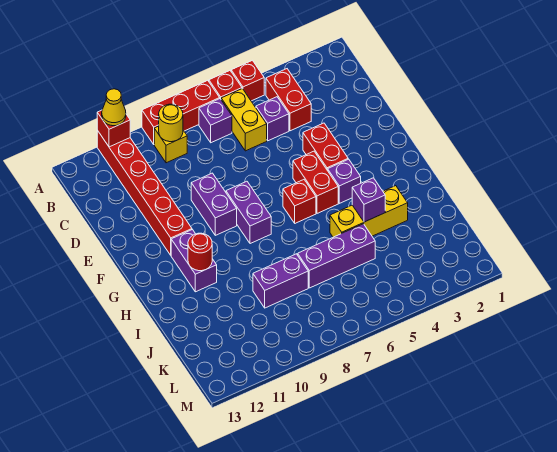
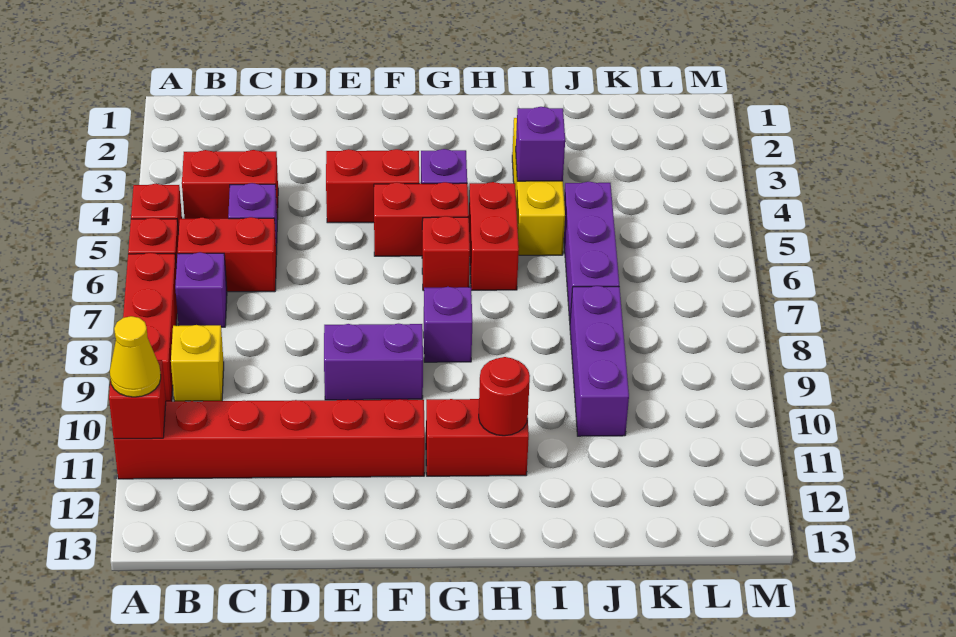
yellow 1x2 brick [221,89,267,151] -> red 1x2 brick [178,217,276,292]
yellow 1x1 round brick [159,104,183,142] -> none
purple 1x2 brick [226,181,271,244] -> purple 1x1 brick [424,287,472,362]
purple 1x2 brick [171,230,217,292] -> red 1x2 brick [426,399,529,476]
none -> red 1x2 brick [469,182,519,290]
purple 1x2 brick [253,254,308,308] -> purple 1x3 brick [570,286,629,436]

